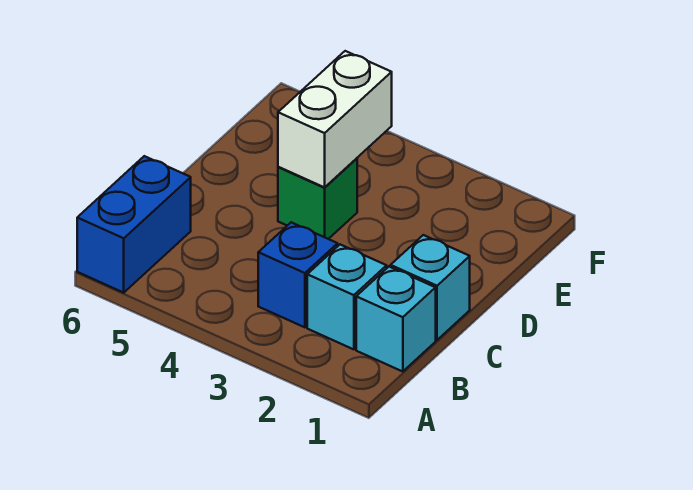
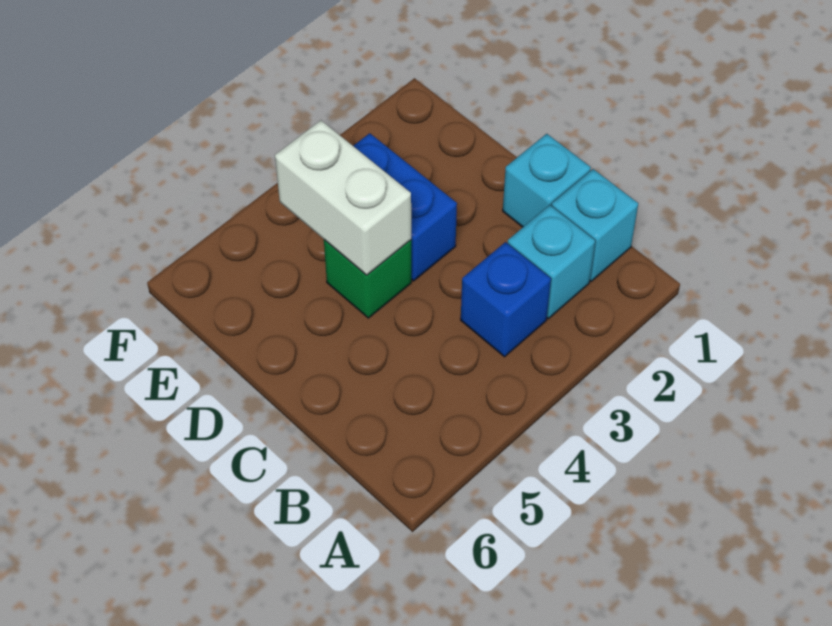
blue 1x2 brick [77,156,191,293] -> blue 1x2 brick moved to [354,133,457,281]

